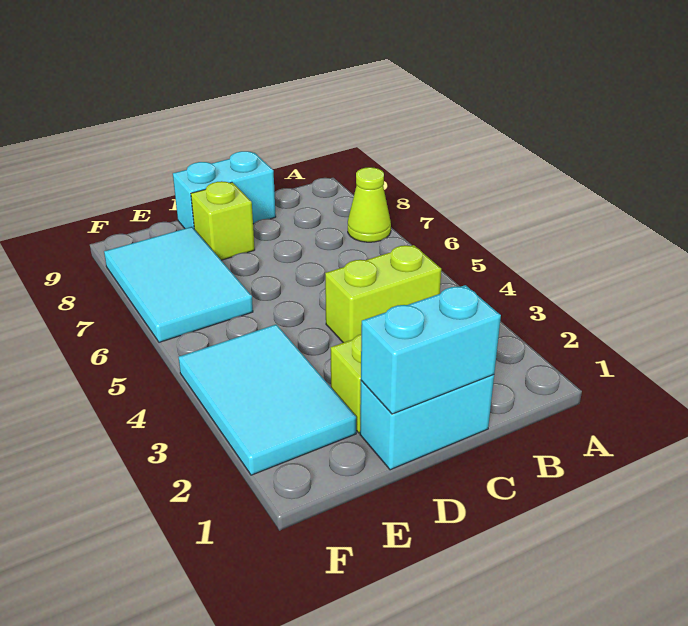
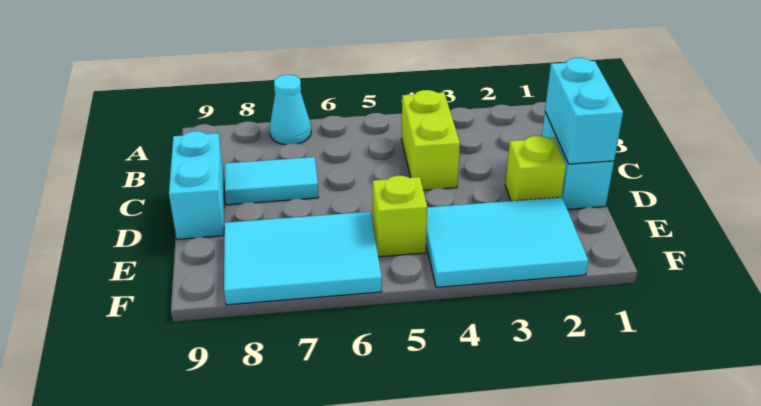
lime 1x1 cone [348,167,391,242] -> cyan 1x1 cone [270,75,311,145]
none -> cyan 1x2 tile [225,157,319,205]
lime 1x1 brick [191,181,255,260] -> lime 1x1 brick moved to [373,176,427,257]

